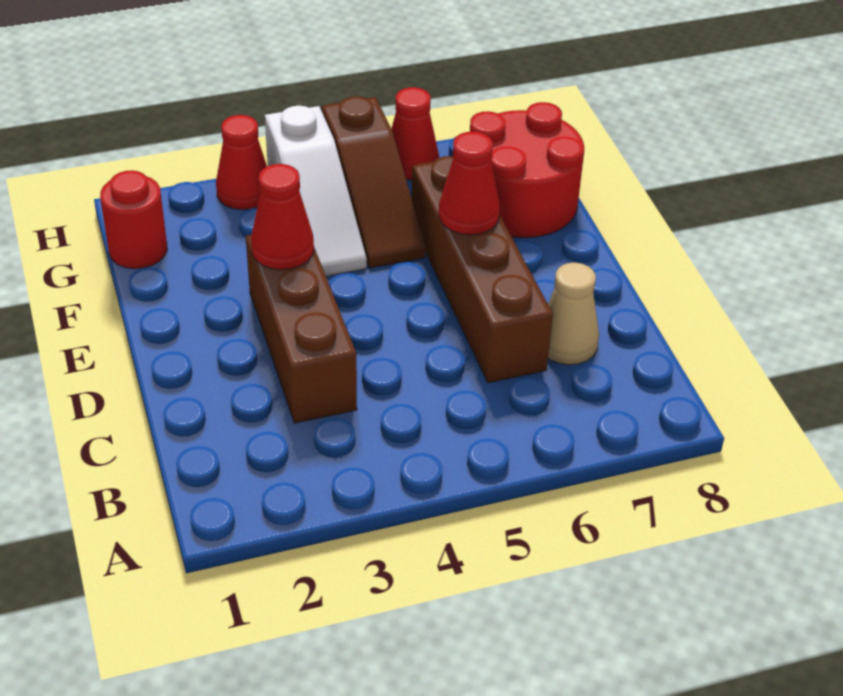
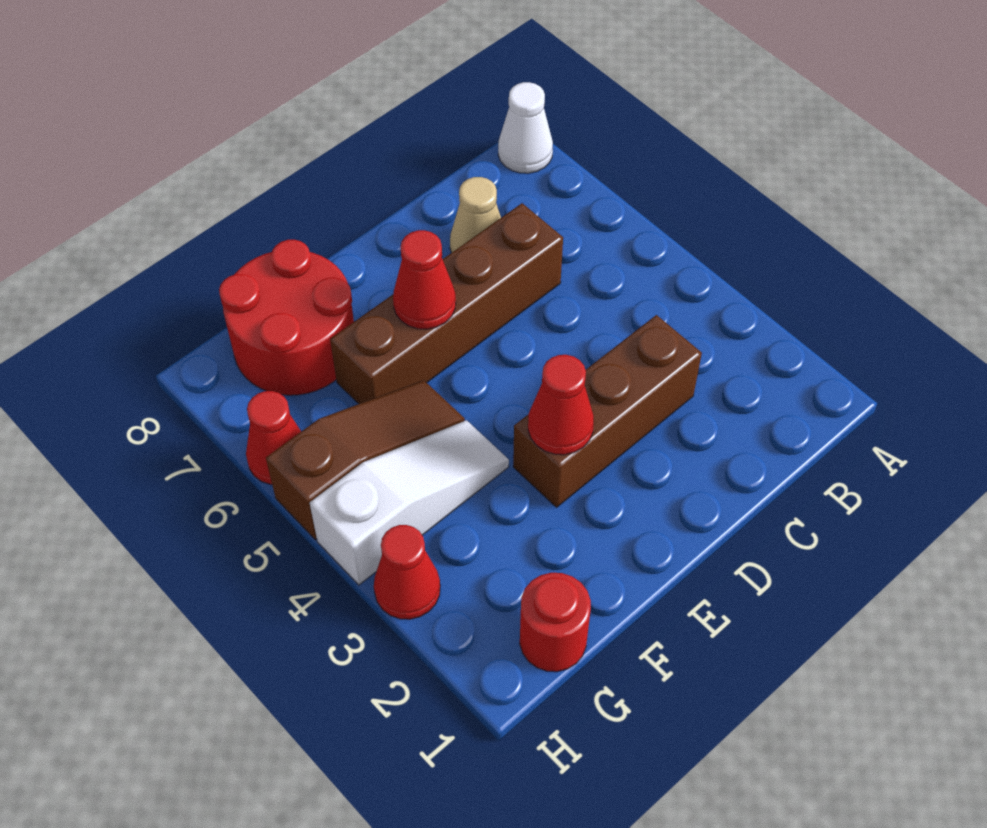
none -> white 1x1 cone [498,82,553,173]

